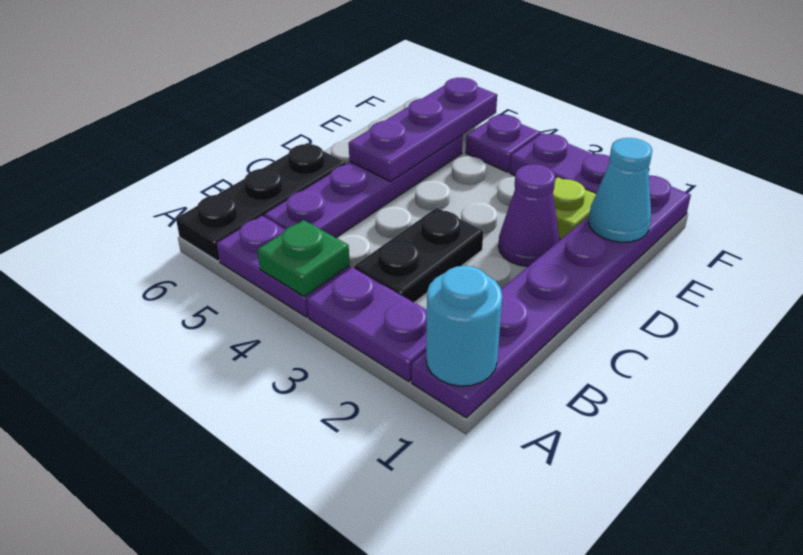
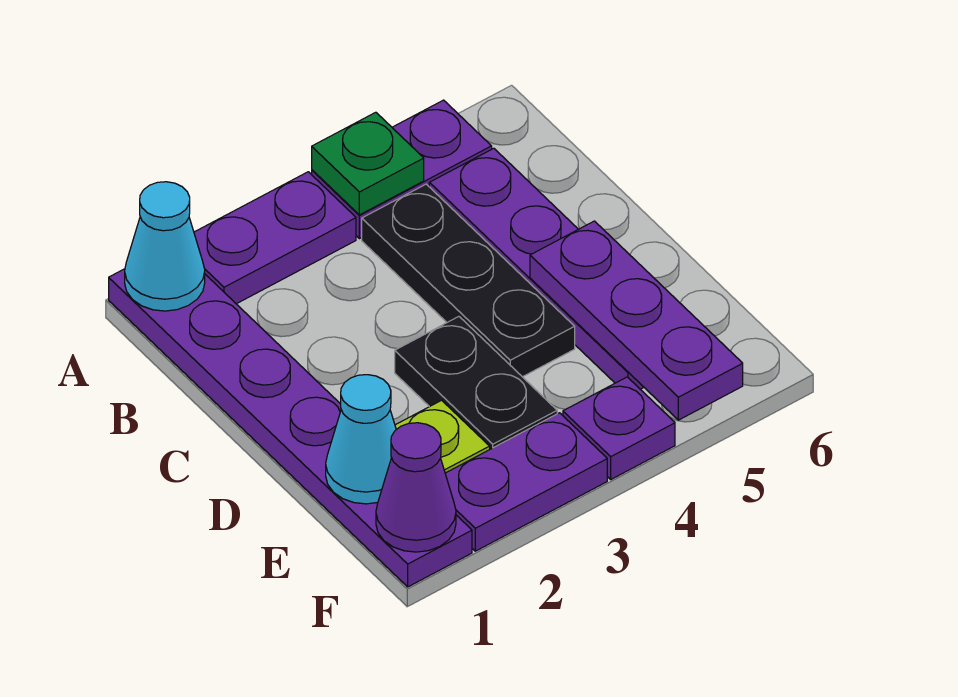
cyan 1x1 round brick [426,266,502,386] -> cyan 1x1 cone [125,182,205,311]
black 1x3 plate [176,143,346,261] -> black 1x3 plate moved to [362,184,575,377]
black 1x2 plate [354,208,483,303] -> black 1x2 plate moved to [395,317,557,449]
purple 1x1 cone [498,164,559,267] -> purple 1x1 cone moved to [376,423,456,552]

